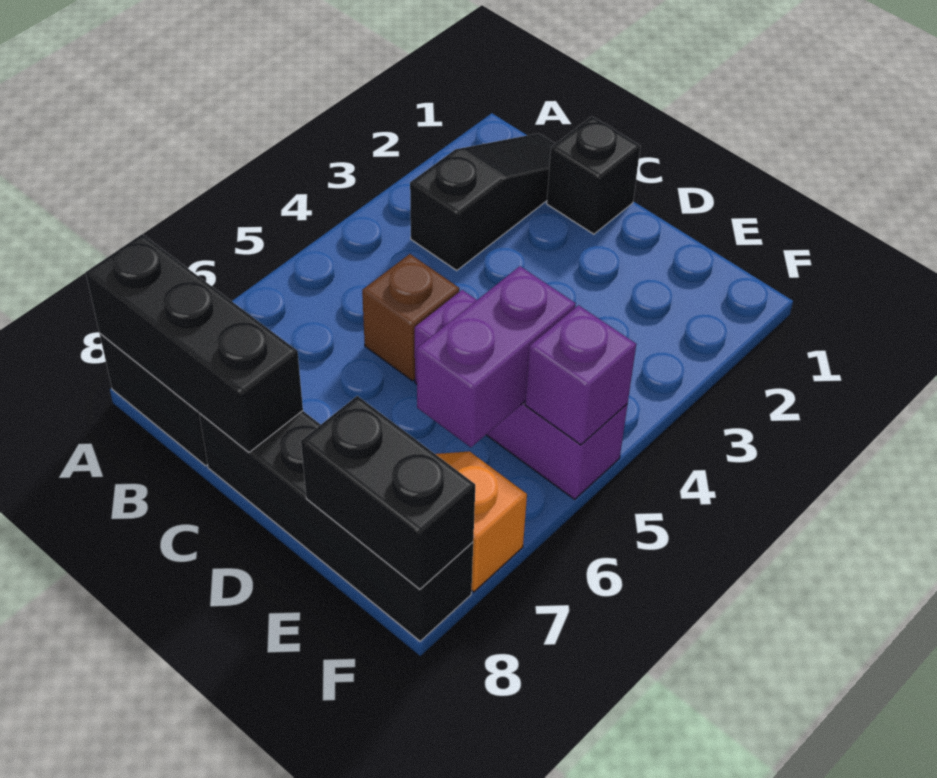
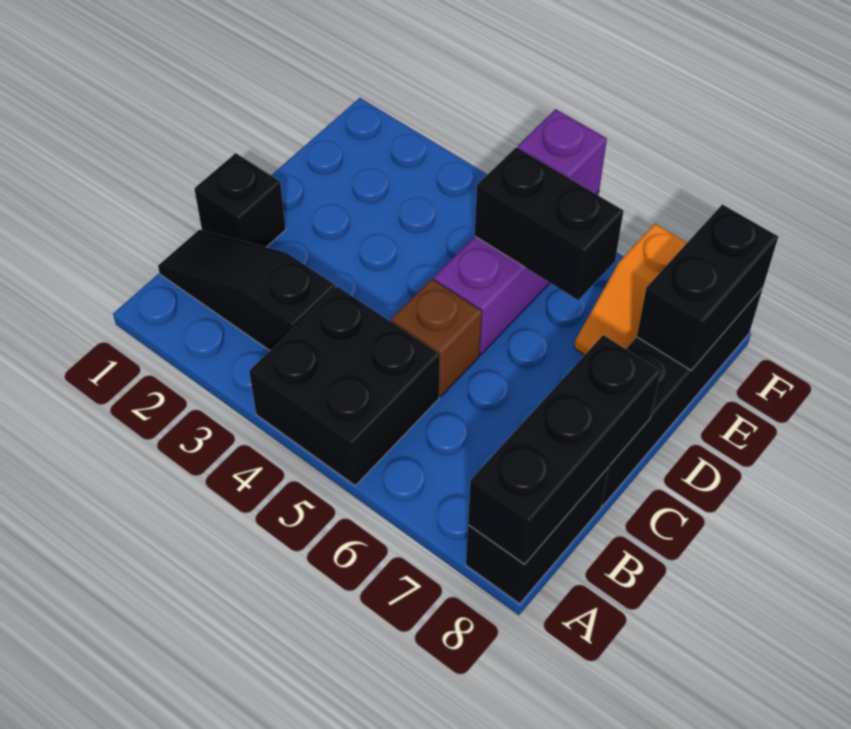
none -> black 2x2 brick [249,287,440,486]
purple 1x2 brick [417,266,576,447] -> black 1x2 brick [475,147,623,300]

